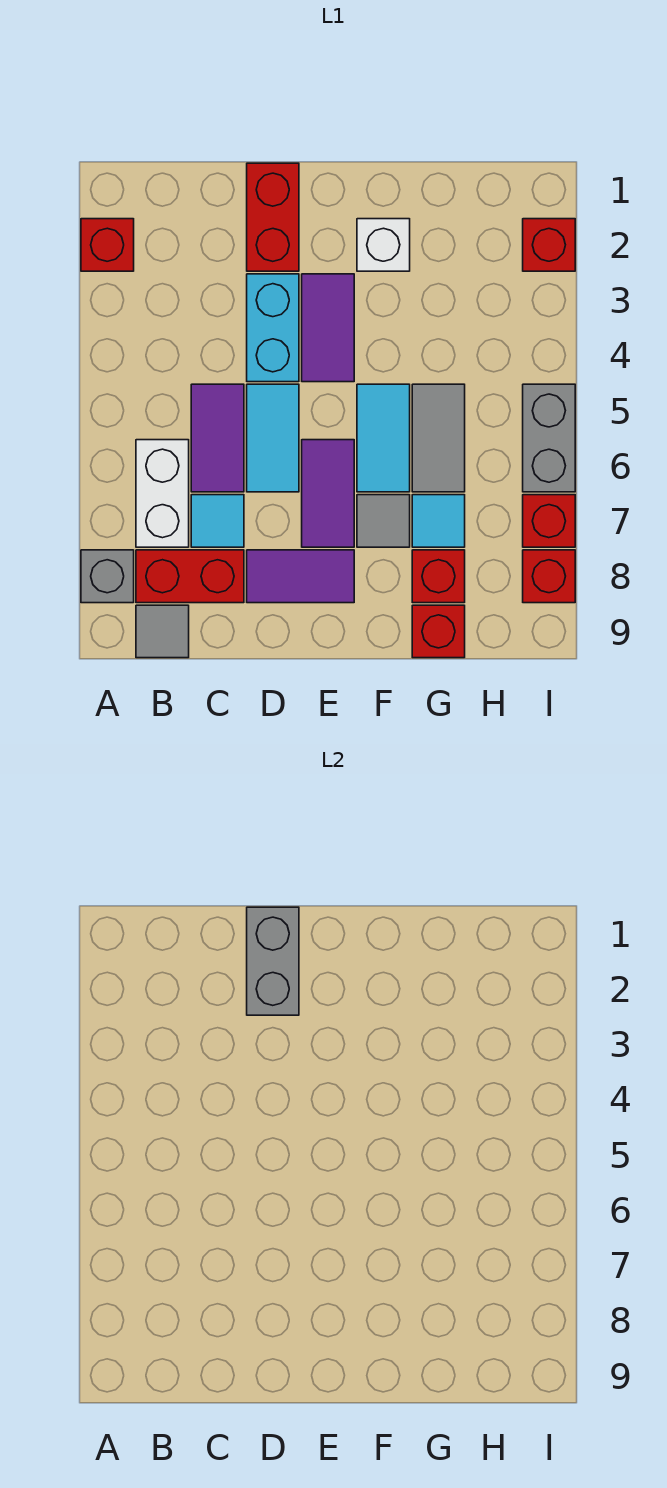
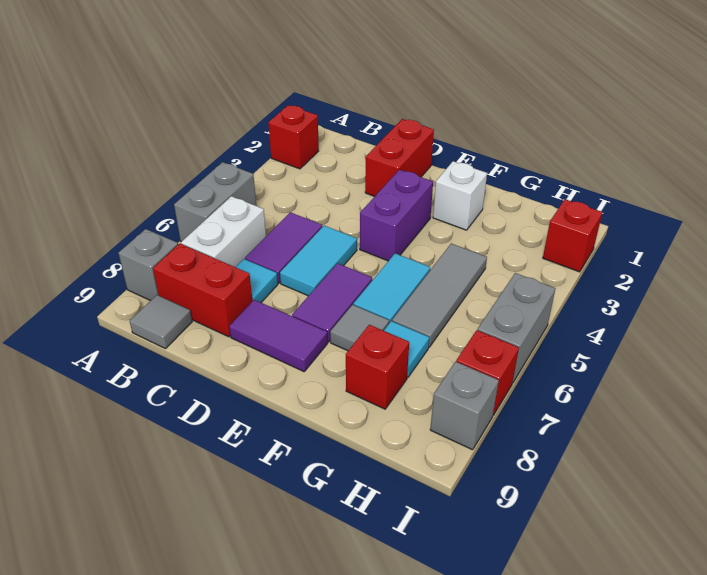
grey 1x2 brick [247,907,299,1015] -> grey 1x2 brick moved to [174,162,256,242]
cyan 1x2 brick [247,274,299,382] -> none
purple 1x2 tile [302,274,354,382] -> purple 1x2 brick [360,170,433,261]
grey 1x2 tile [412,384,465,492] -> grey 1x3 tile [392,244,487,347]
red 1x1 brick [412,605,465,658] -> none
red 1x1 brick [523,550,575,603] -> grey 1x1 brick [430,362,499,450]

